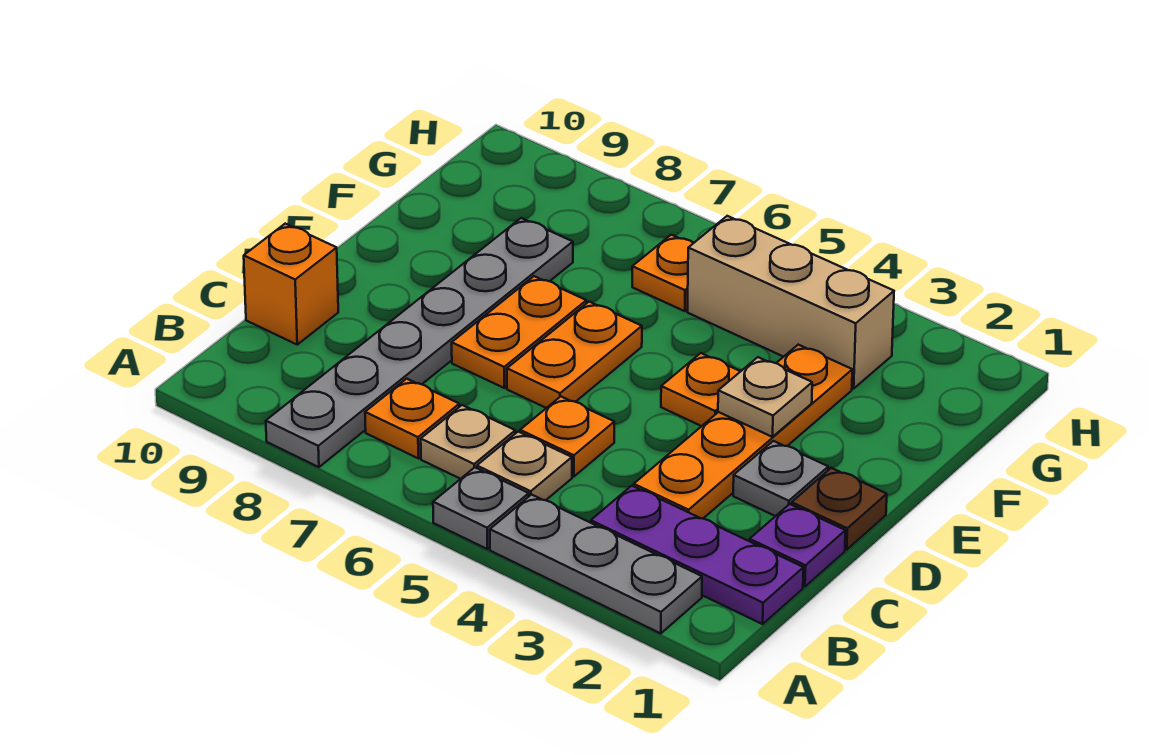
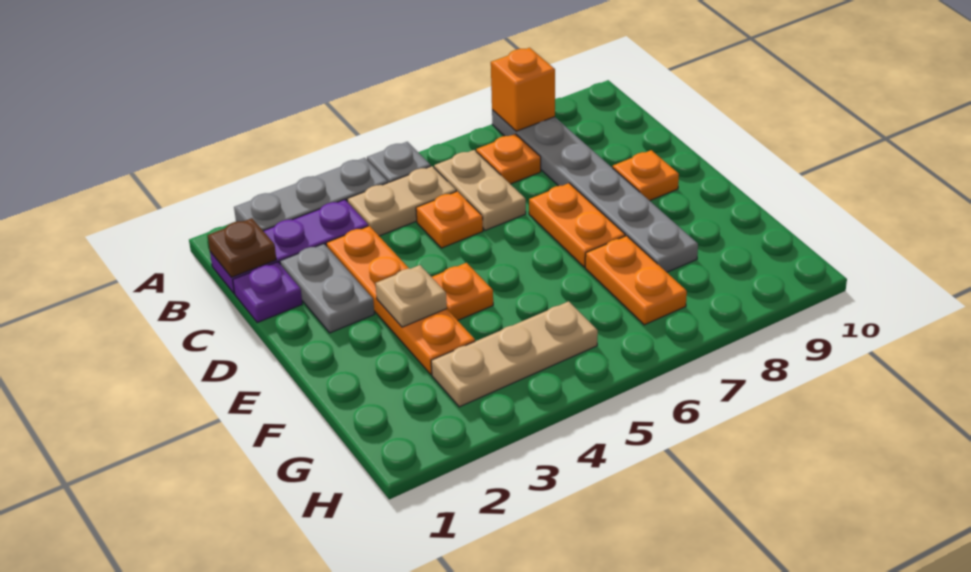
tan 1x1 plate [477,432,572,500] -> tan 1x2 plate [347,166,456,236]
tan 1x1 plate [421,405,515,479] -> tan 1x2 plate [434,150,526,230]
orange 1x1 brick [244,224,338,344] -> orange 1x1 brick moved to [491,48,555,131]
brown 1x1 plate [792,468,887,550] -> brown 1x1 plate moved to [208,218,276,277]
grey 1x1 plate [733,441,828,516] -> grey 1x2 plate [280,244,374,333]
orange 1x2 plate [507,302,642,408] -> orange 1x2 plate moved to [585,236,687,325]
tan 1x3 brick [687,216,894,389] -> tan 1x3 plate [431,301,598,407]
orange 1x1 plate [632,235,693,311] -> orange 1x1 plate moved to [613,150,679,201]

